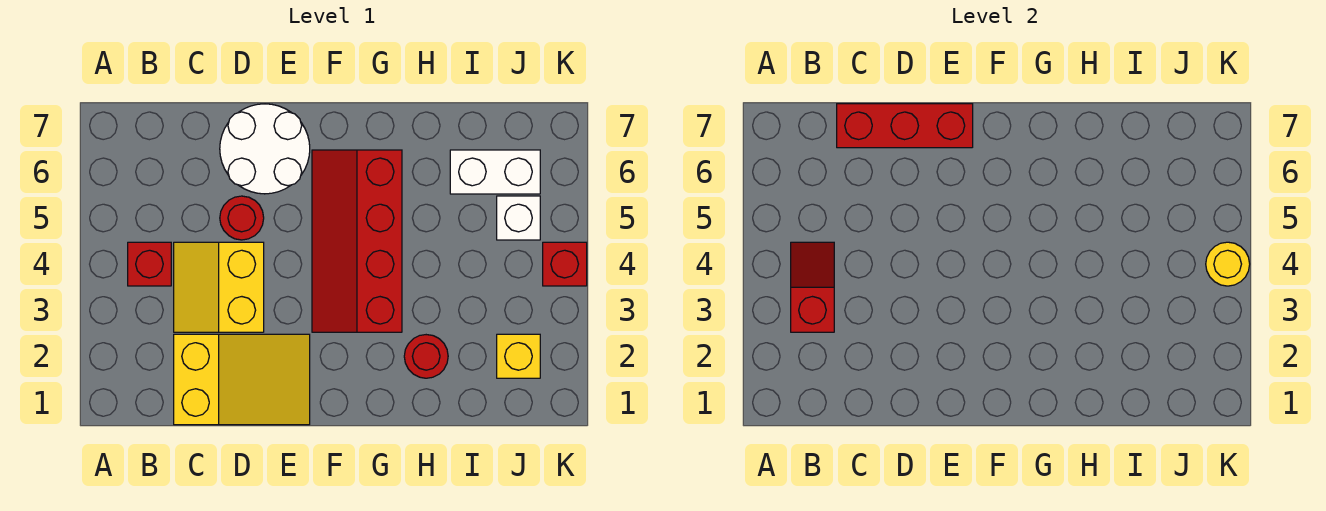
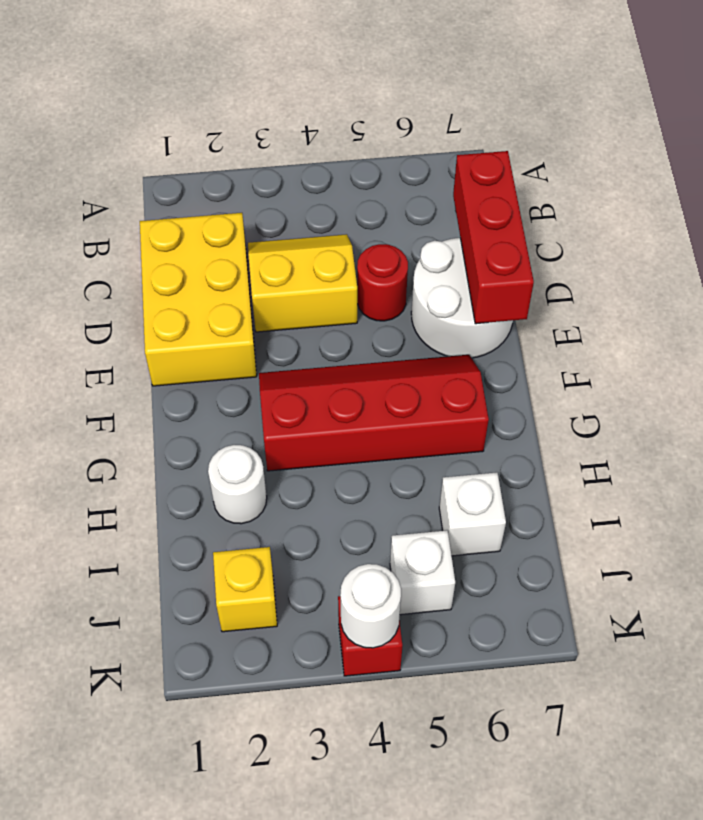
red 1x2 slope [791,242,834,332] -> none
red 1x1 brick [128,242,171,286] -> none
yellow 2x3 slope [174,334,310,425] -> yellow 2x3 brick [140,213,257,386]
red 1x1 round brick [404,335,448,378] -> white 1x1 round brick [208,445,267,524]
white 1x2 brick [450,150,540,194] -> white 1x1 brick [439,472,506,556]
yellow 1x1 round brick [1206,242,1250,286] -> white 1x1 round brick [340,564,401,648]

